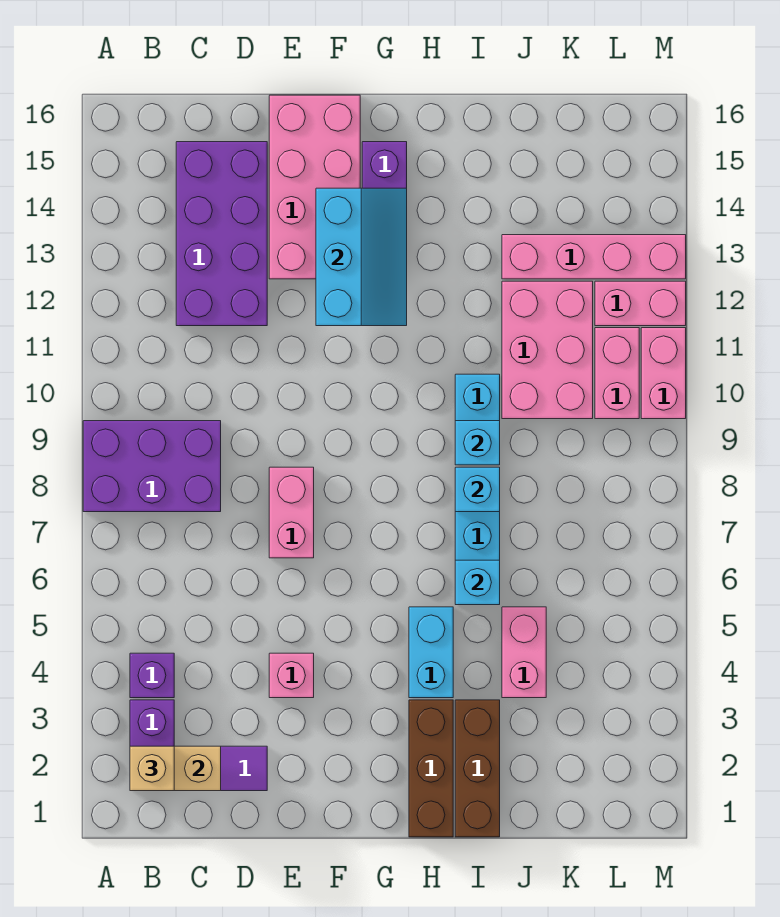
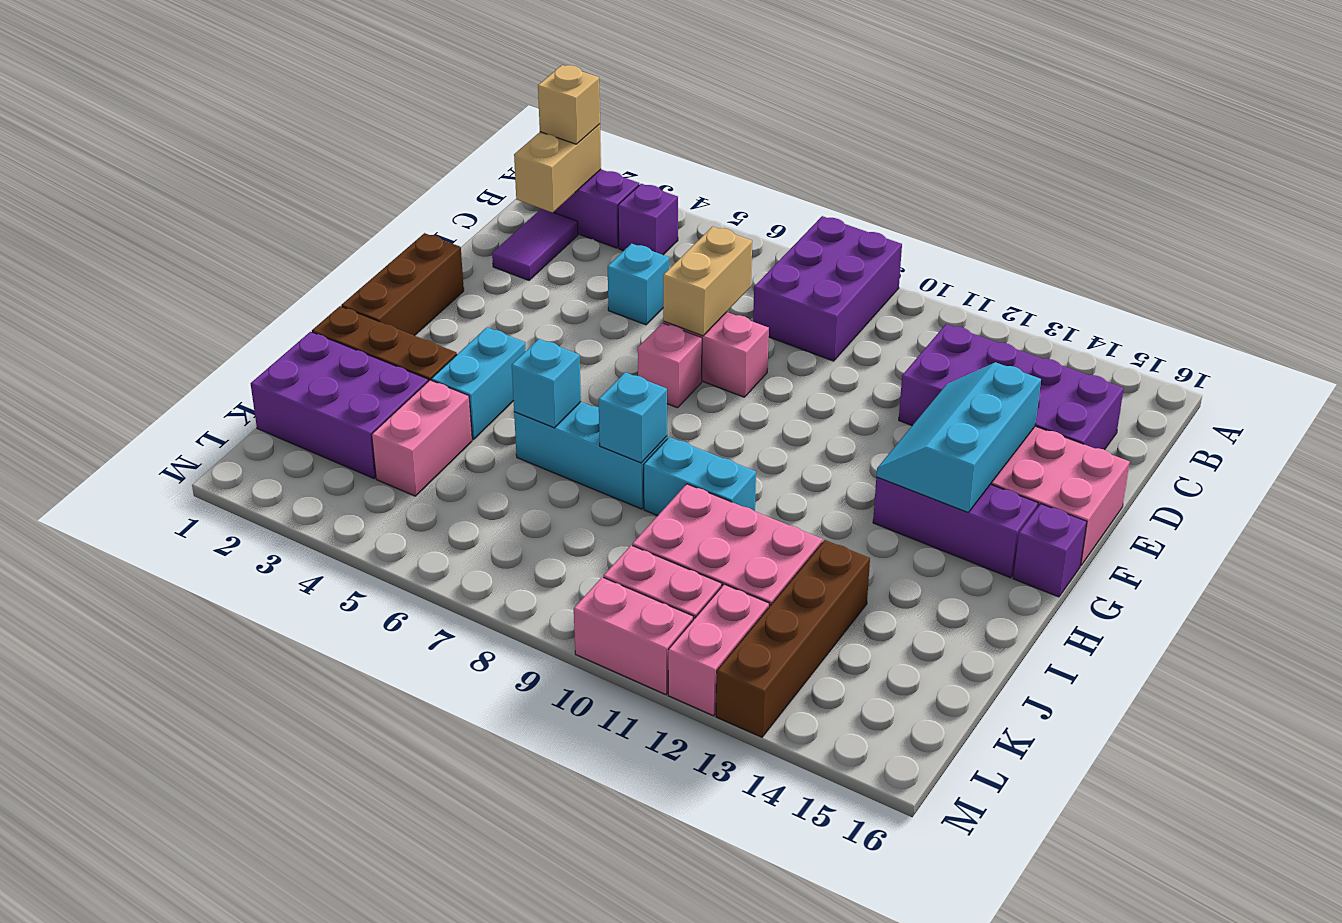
none -> tan 1x2 brick [663,227,752,336]
pink 1x1 brick [269,653,314,698] -> pink 1x1 brick moved to [638,323,702,408]
cyan 2x3 slope [316,188,407,326] -> cyan 2x3 slope turned to [876,362,1041,512]
none -> purple 1x1 brick [1013,504,1087,597]
brown 1x3 brick [409,700,453,837] -> brown 1x3 brick turned to [341,233,464,336]
cyan 1x2 brick [409,607,453,698] -> cyan 1x2 brick turned to [431,327,526,439]
cyan 1x1 brick [455,421,500,465] -> cyan 1x1 brick moved to [608,244,669,325]
none -> purple 2x3 brick [251,332,428,478]
pink 1x2 brick [502,607,546,698] -> pink 1x2 brick turned to [372,380,472,496]
pink 1x4 brick [502,235,686,279] -> brown 1x4 brick [716,540,870,737]

